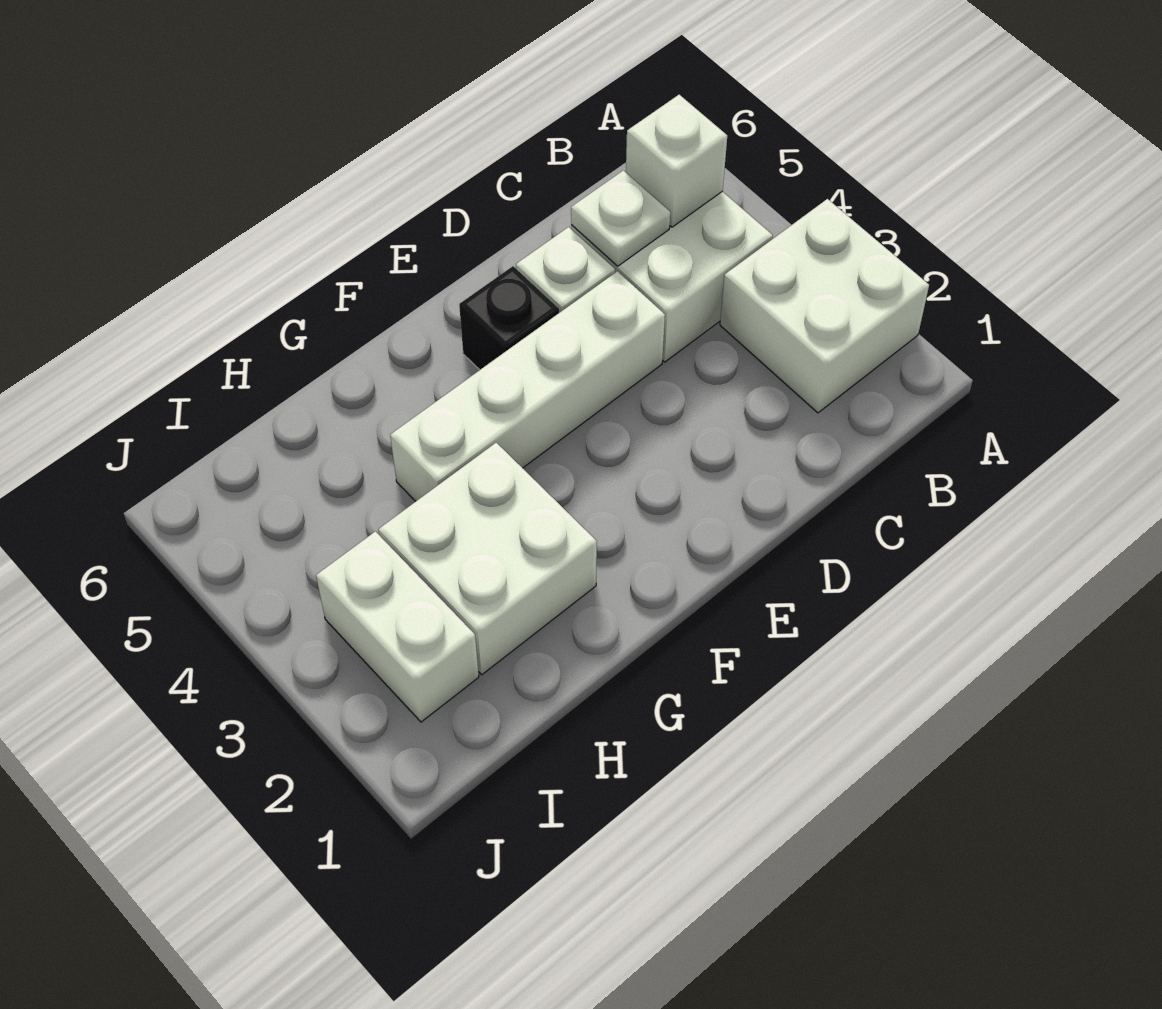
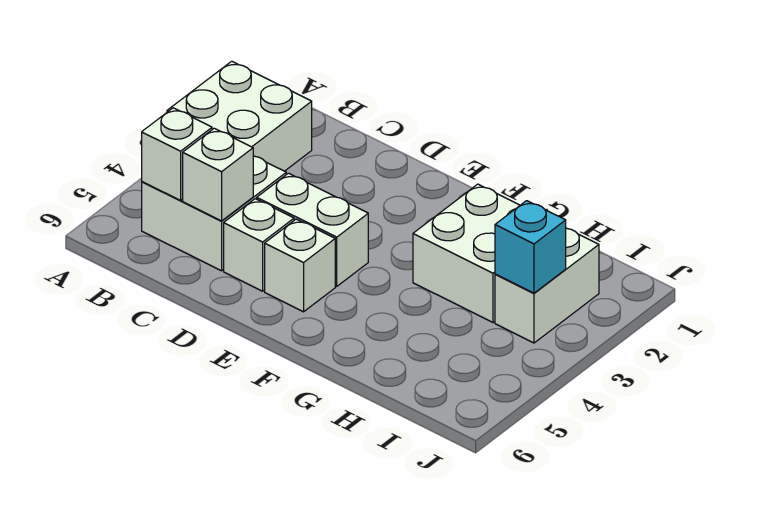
white 1x1 plate [571,170,670,266] -> white 1x1 brick [183,128,253,221]
white 1x4 brick [390,271,665,501] -> white 1x2 brick [257,173,368,286]
black 1x1 brick [459,266,559,370] -> white 1x1 brick [265,219,335,312]
none -> cyan 1x1 brick [495,201,566,293]

